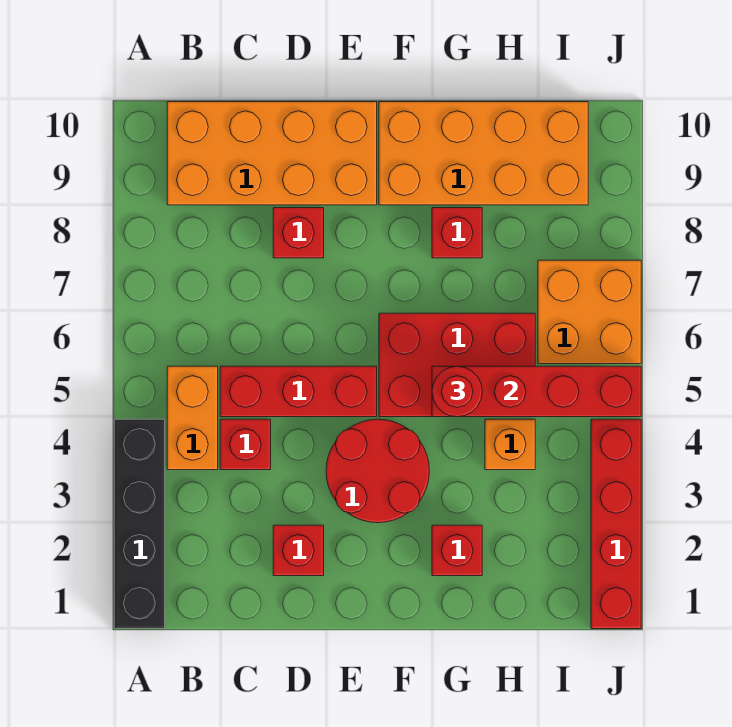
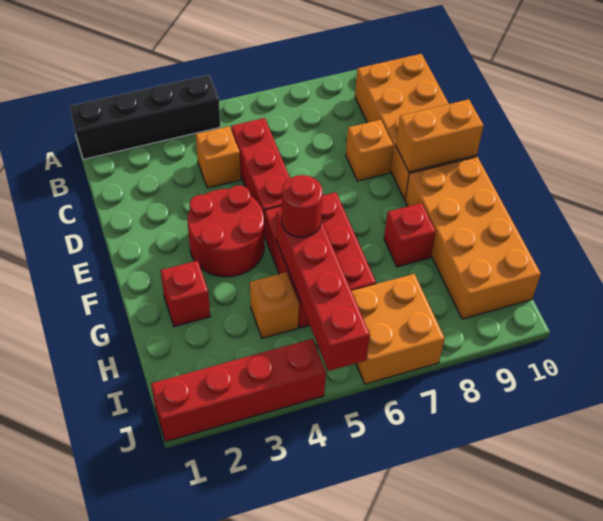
orange 1x2 brick [167,366,218,470] -> orange 1x2 brick moved to [396,99,484,172]
red 1x1 brick [220,419,271,470] -> orange 1x1 brick [196,126,241,188]
red 1x1 brick [273,525,324,576] -> none
red 1x1 brick [273,208,324,258] -> orange 1x1 brick [346,120,393,181]

